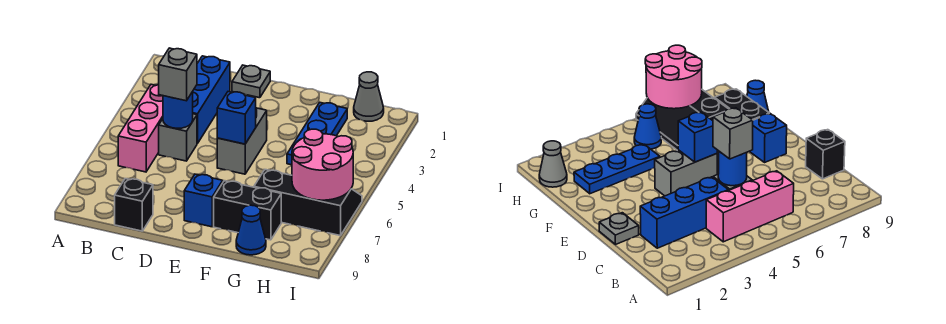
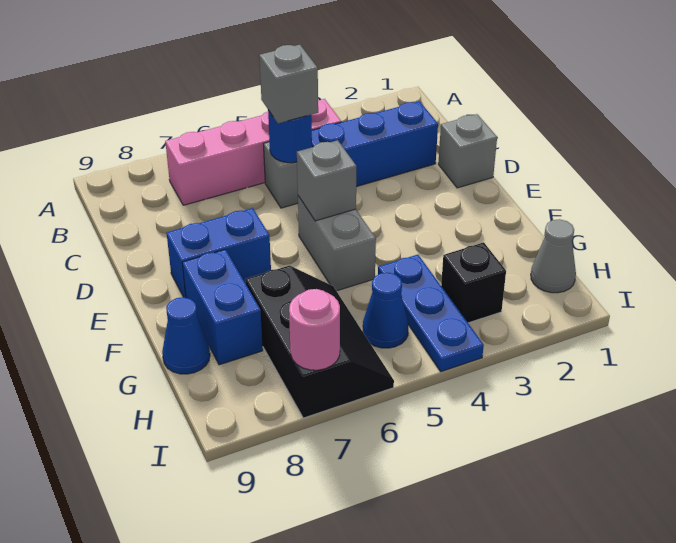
pink 1x3 brick [118,84,163,172] -> pink 1x4 brick [165,99,341,205]
black 1x1 brick [115,179,153,231] -> black 1x1 brick moved to [441,242,506,323]
grey 1x1 plate [232,65,270,98] -> grey 1x1 brick [438,114,497,188]
grey 1x2 brick [217,108,267,174] -> grey 1x2 brick turned to [298,196,376,291]
blue 1x1 brick [217,92,256,144] -> grey 1x1 brick [297,140,356,221]
blue 1x1 brick [184,174,223,227] -> blue 1x2 brick [167,208,271,298]
black 1x2 brick [214,181,281,240] -> blue 1x2 brick [182,249,263,365]
blue 1x3 plate [287,103,347,165] -> blue 1x3 plate turned to [378,255,484,372]
pink 2x2 round brick [292,129,353,200] -> pink 1x1 round brick [289,289,340,370]

